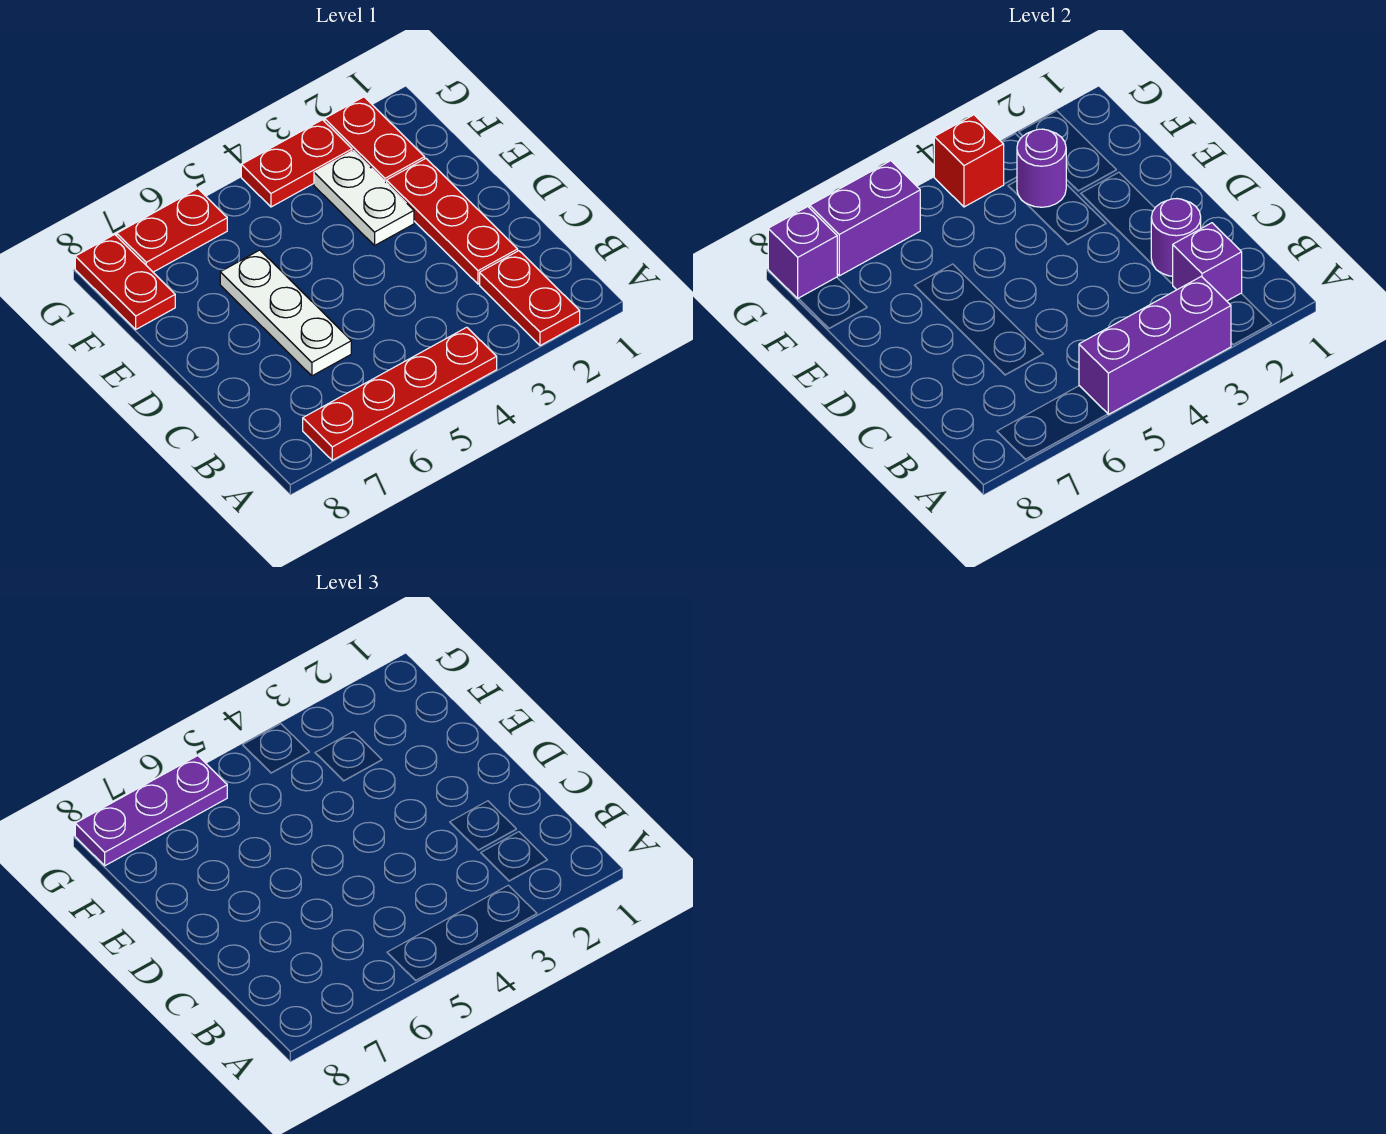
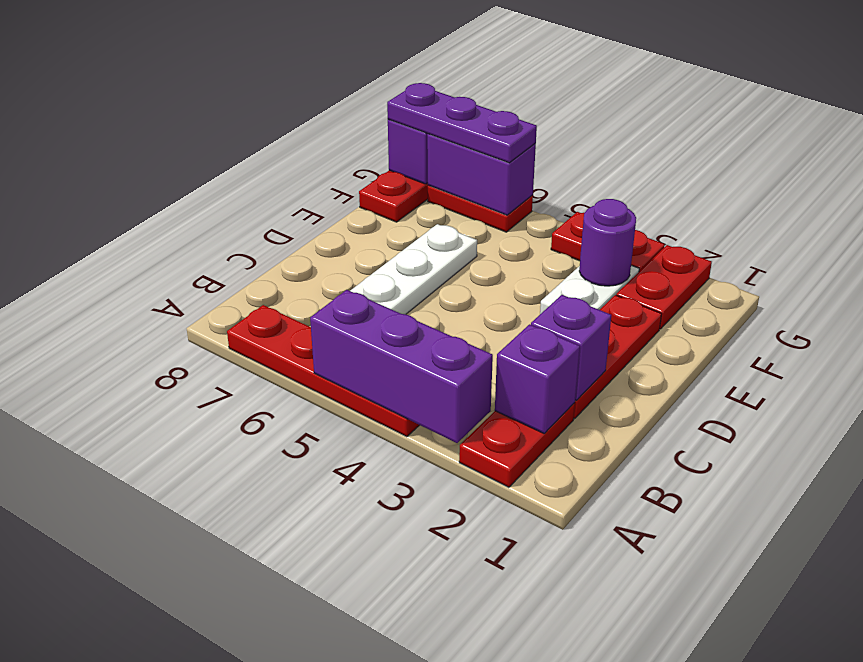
purple 1x1 round brick [1151,199,1201,276] -> purple 1x1 brick [531,295,611,400]
red 1x1 brick [934,115,1004,207] -> none

